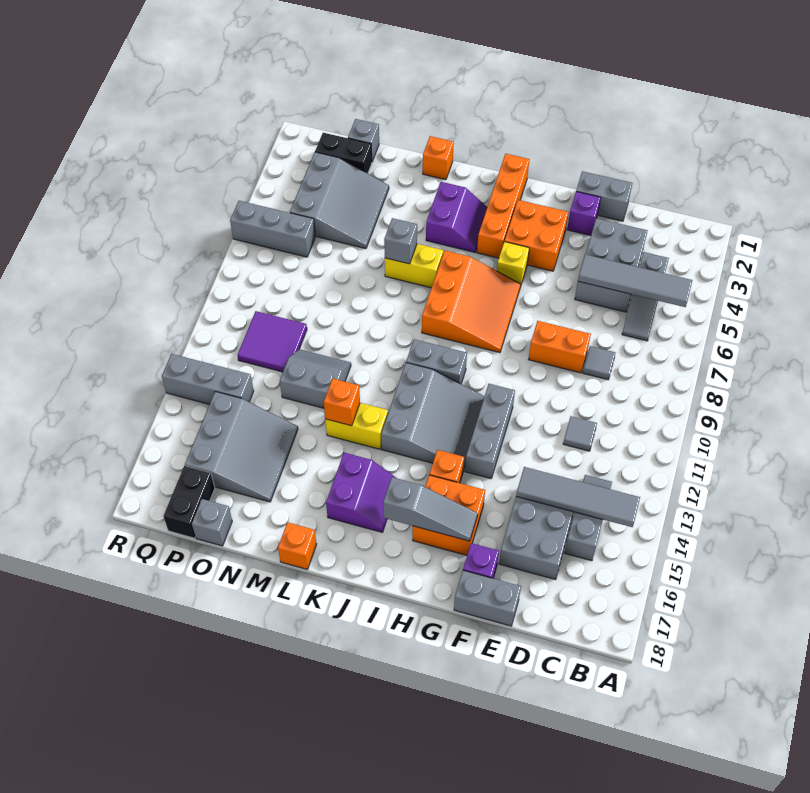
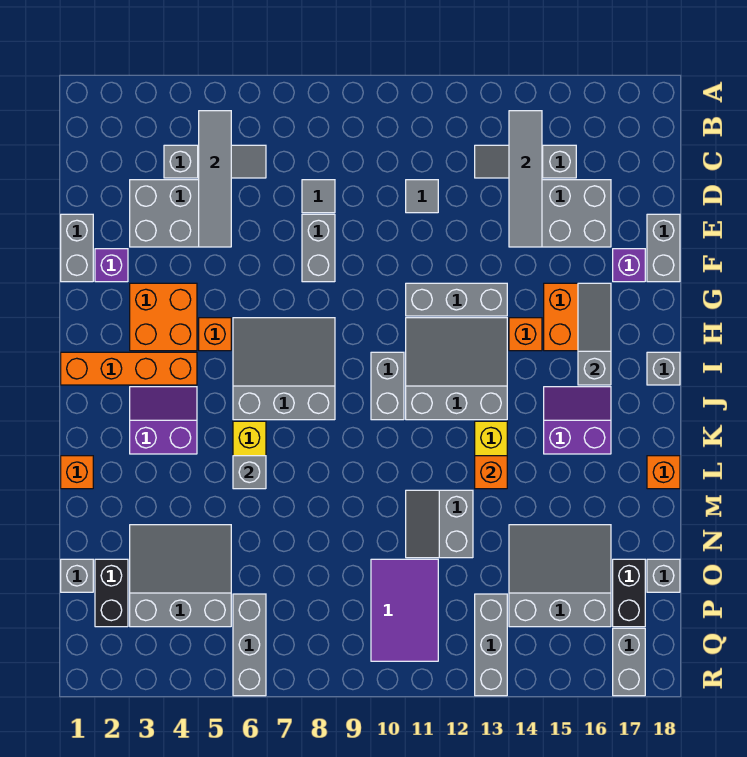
orange 1x2 brick [529,321,591,373] -> grey 1x2 brick [302,214,335,282]
yellow 1x1 brick [497,242,529,284] -> orange 1x1 brick [199,318,231,351]
orange 3x3 slope [422,251,521,353] -> grey 3x3 slope [233,318,335,420]
none -> grey 1x1 brick [647,352,680,385]
purple 2x2 tile [237,311,307,372] -> purple 2x3 tile [371,559,438,661]
black 1x2 brick [163,466,215,538] -> black 1x2 brick turned to [613,559,645,627]
none -> grey 1x2 brick [613,628,645,696]

